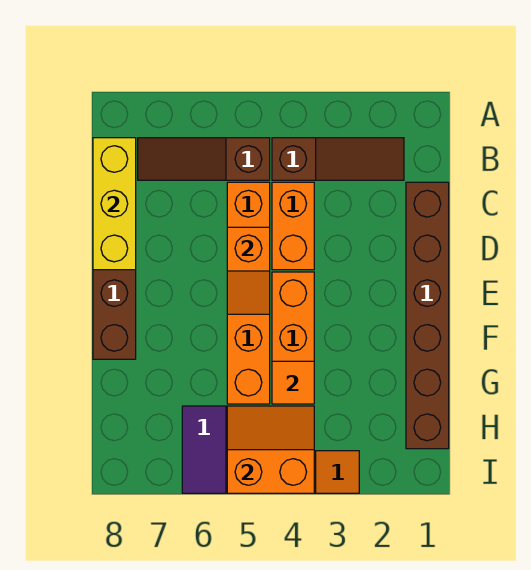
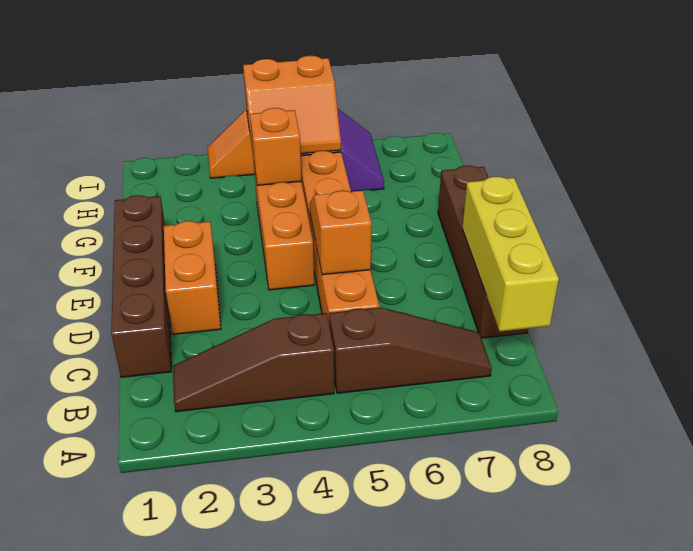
brown 1x6 brick [406,182,449,449] -> brown 1x4 brick [111,195,171,377]
orange 1x2 brick [272,182,314,270] -> orange 1x2 brick moved to [164,221,221,334]
orange 1x1 tile [272,361,314,404] -> orange 1x1 brick [250,108,302,185]

